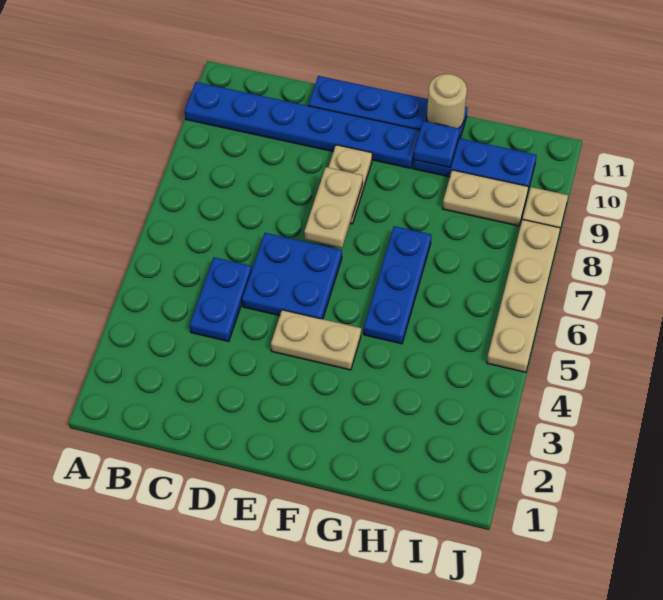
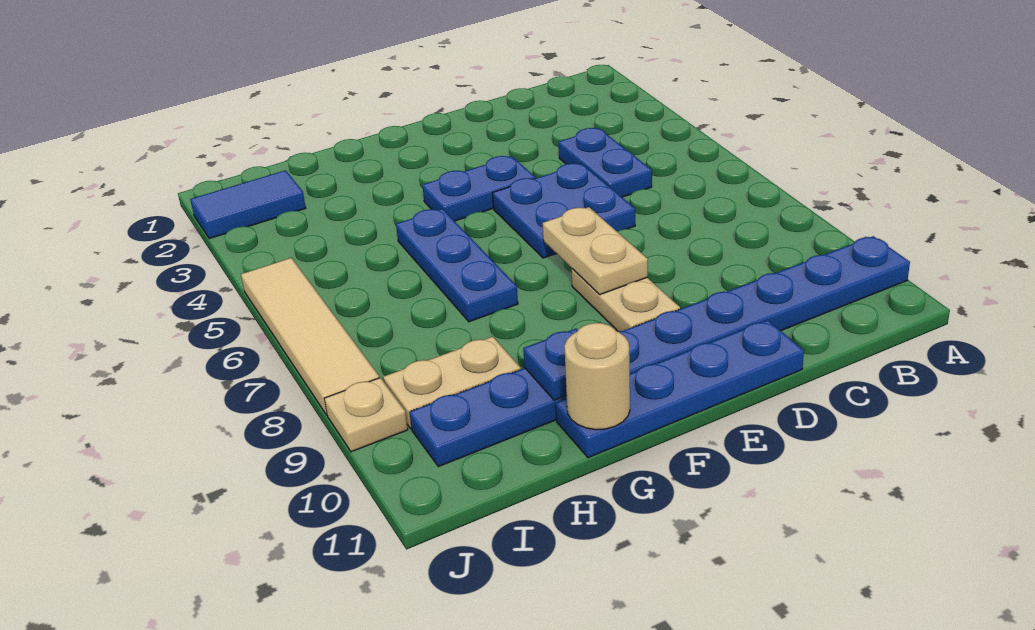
tan 1x2 plate [271,310,361,370] -> blue 1x2 plate [422,156,535,221]
none -> blue 1x2 tile [190,170,306,239]
tan 1x4 plate [487,219,560,372] -> tan 1x4 tile [241,258,379,415]

